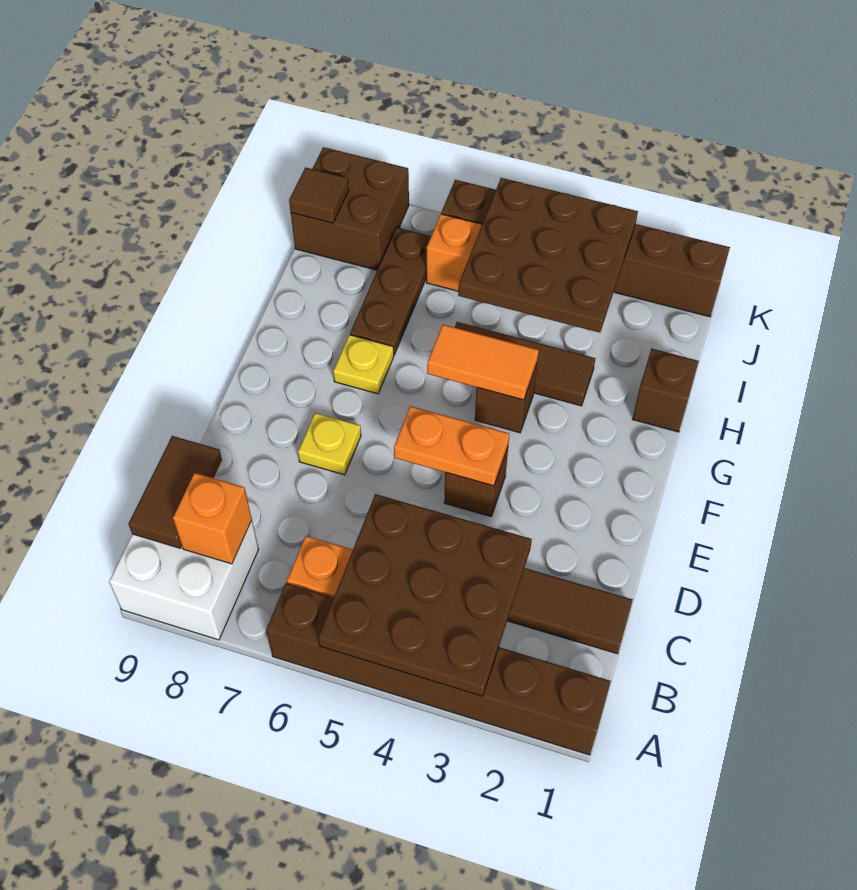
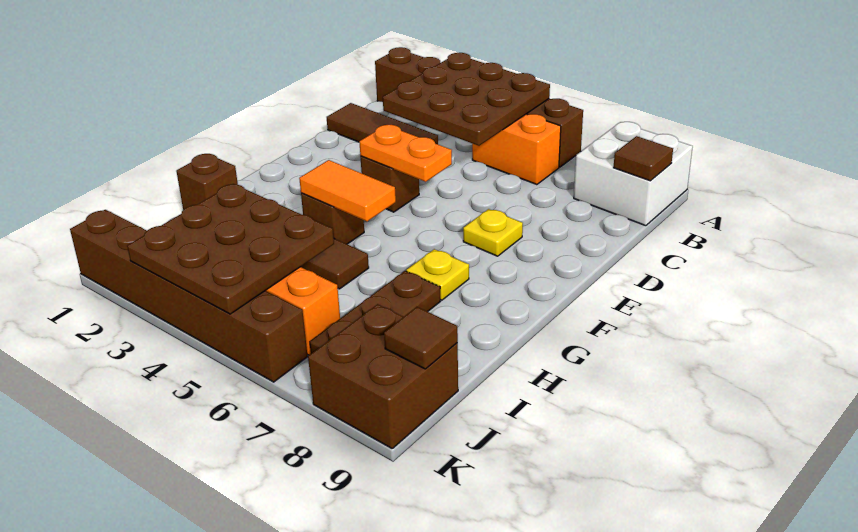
orange 1x1 brick [173,473,252,564] -> none
brown 1x2 tile [128,436,222,548] -> brown 1x1 tile [614,136,673,181]

